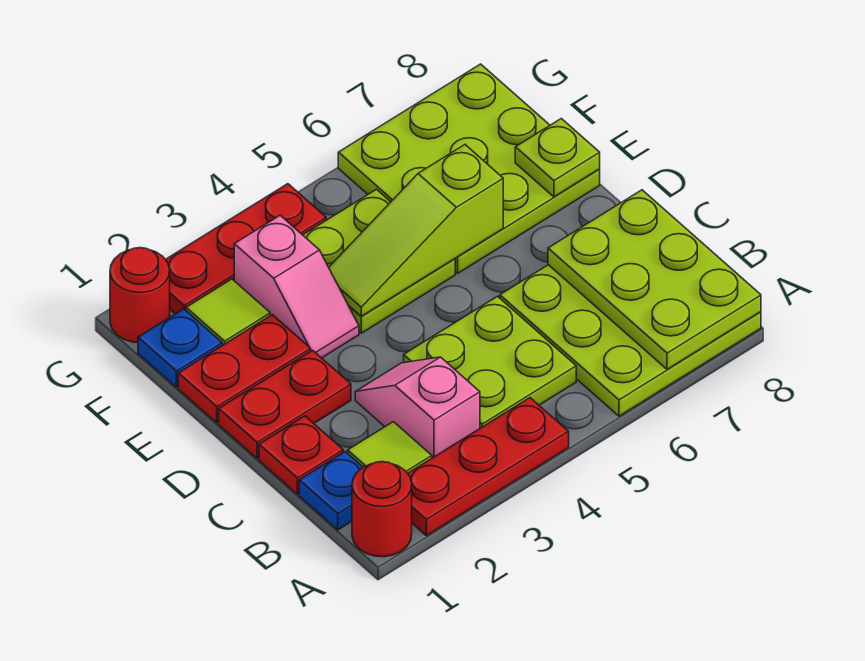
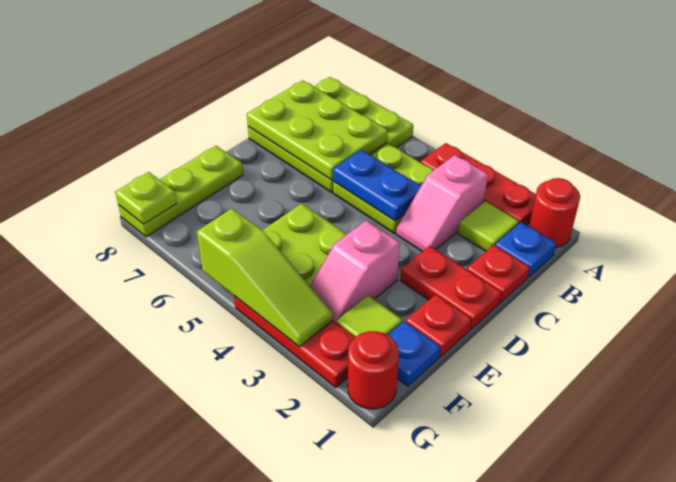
lime 2x3 plate [548,190,761,369] -> lime 2x3 plate turned to [247,80,388,180]
none -> blue 1x2 plate [333,150,421,221]
red 1x2 plate [178,315,311,423] -> red 1x1 plate [406,294,472,357]
pink 1x2 slope [234,215,359,358] -> pink 1x2 slope turned to [310,221,400,322]
lime 1x3 slope [329,145,503,317] -> lime 1x3 slope moved to [197,208,333,347]
lime 3x3 plate [338,64,600,273] -> lime 1x3 plate [118,146,243,237]
lime 1x1 plate [515,119,600,197] -> lime 1x1 plate moved to [115,172,177,224]

